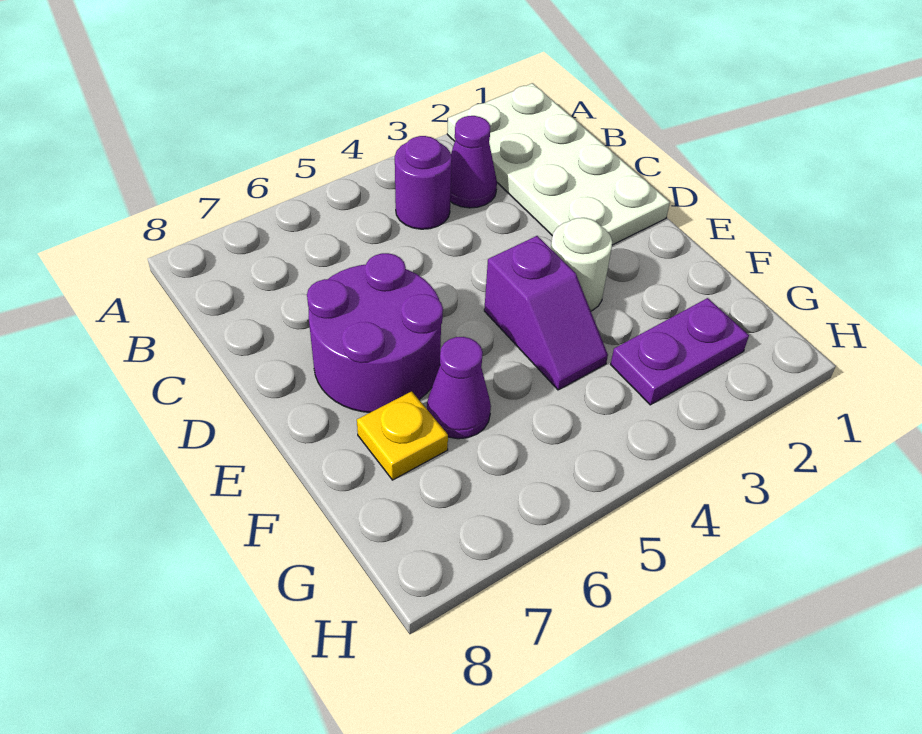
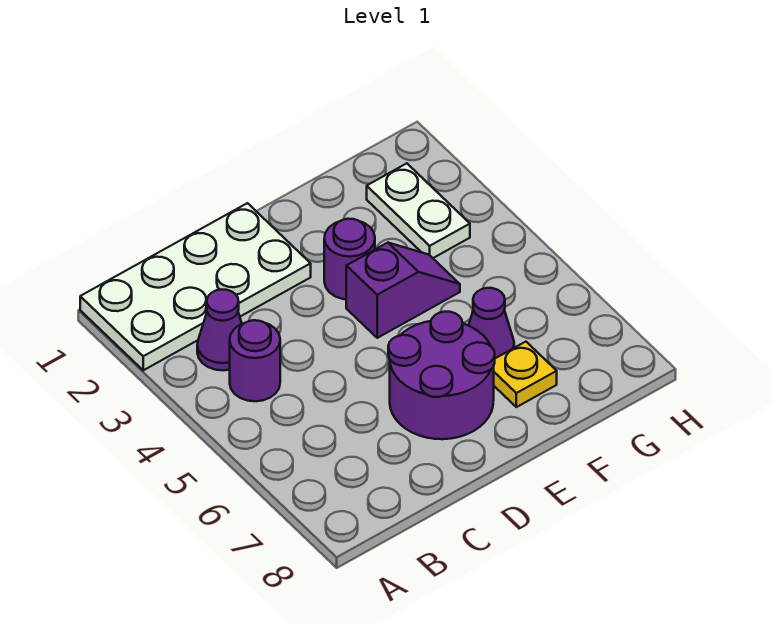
white 1x1 round brick [551,218,612,311] -> purple 1x1 round brick [324,219,375,299]
purple 1x2 plate [611,298,749,405] -> white 1x2 plate [367,163,470,258]

